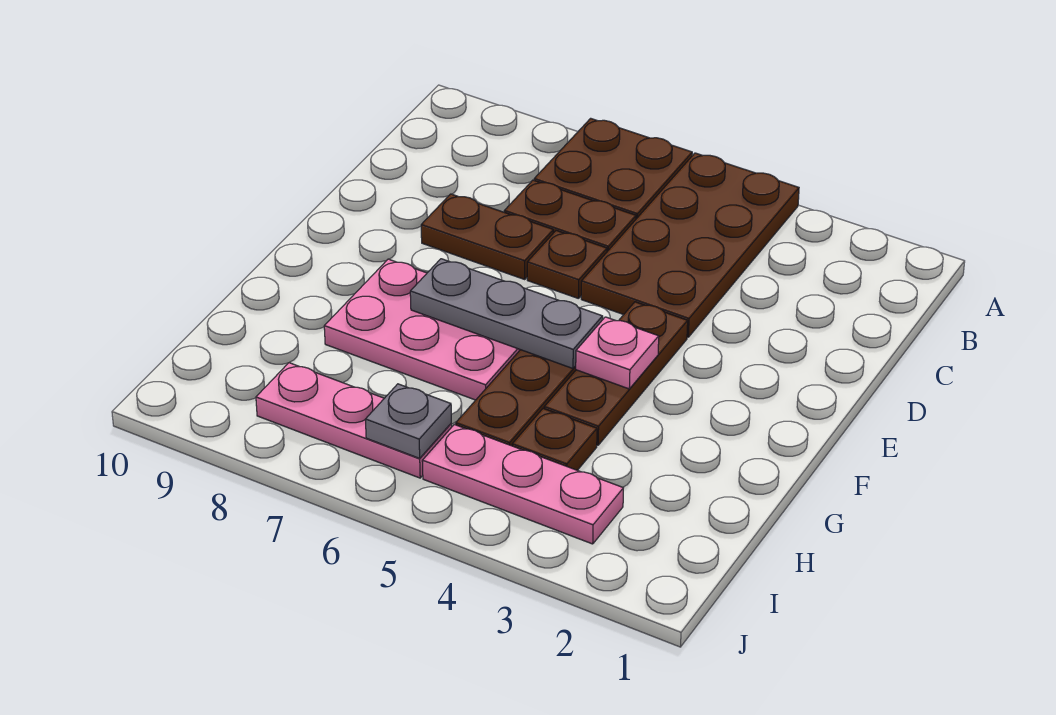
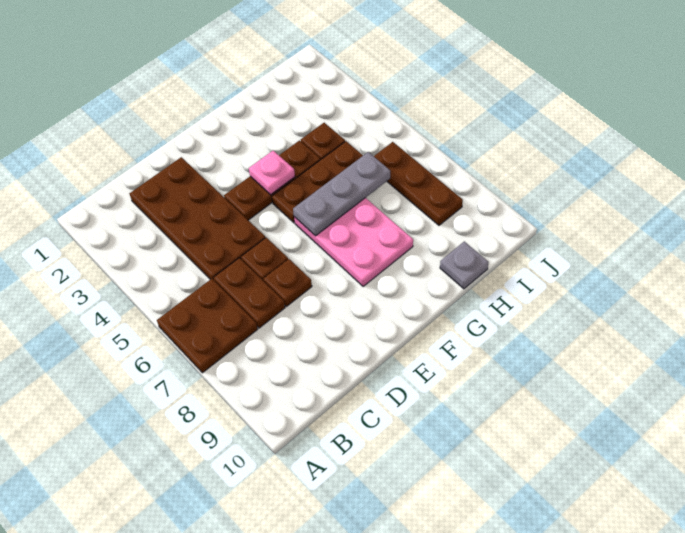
brown 2x4 plate [581,153,799,337] -> brown 2x4 plate turned to [129,157,265,280]
brown 1x2 plate [421,194,553,279] -> brown 1x1 plate [263,259,312,306]
grey 1x3 plate [410,259,603,368] -> grey 1x3 plate turned to [293,152,390,236]
pink 1x3 plate [422,425,623,544] -> none
pink 1x3 plate [256,363,452,478] -> brown 1x3 plate [374,142,463,225]
grey 1x1 plate [365,384,451,458] -> grey 1x1 plate moved to [440,241,489,289]

